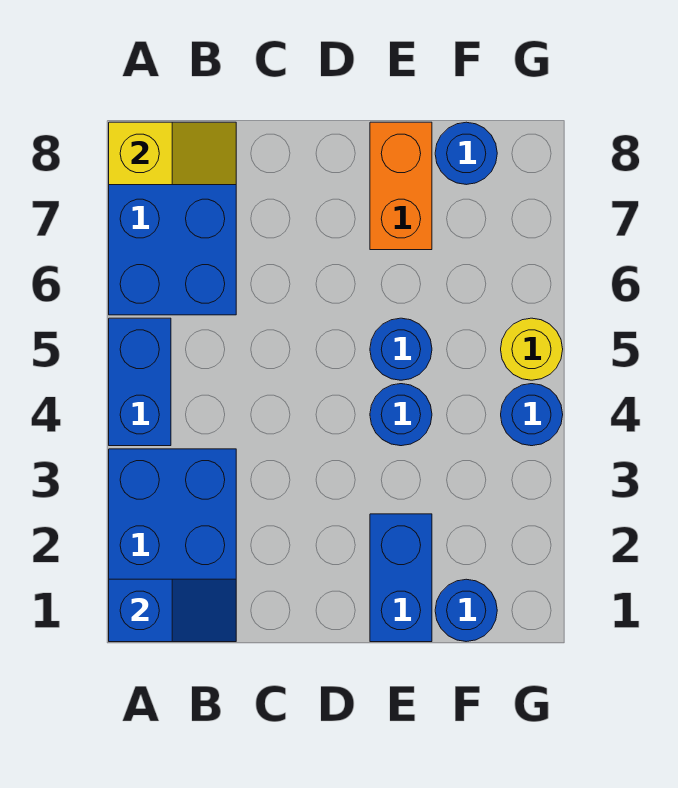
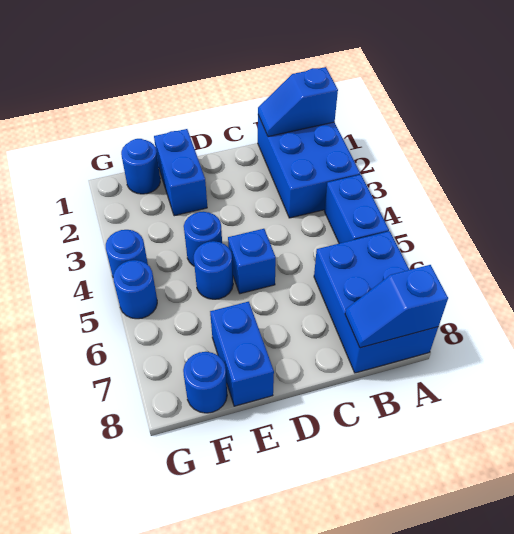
yellow 1x2 slope [109,122,236,185] -> blue 1x2 slope [345,265,448,348]
none -> blue 1x1 brick [228,229,276,294]
orange 1x2 brick [370,122,432,250] -> blue 1x2 brick [210,302,274,406]
yellow 1x1 round brick [501,318,563,380] -> blue 1x1 round brick [113,260,157,319]

